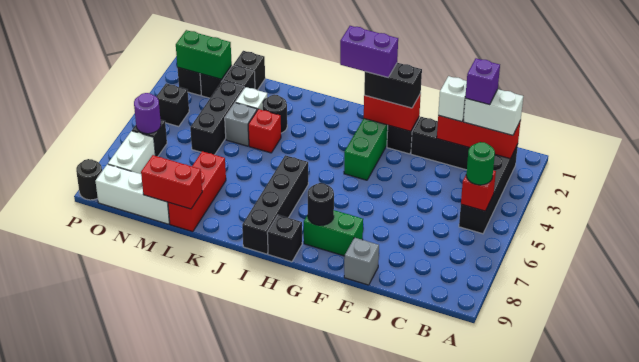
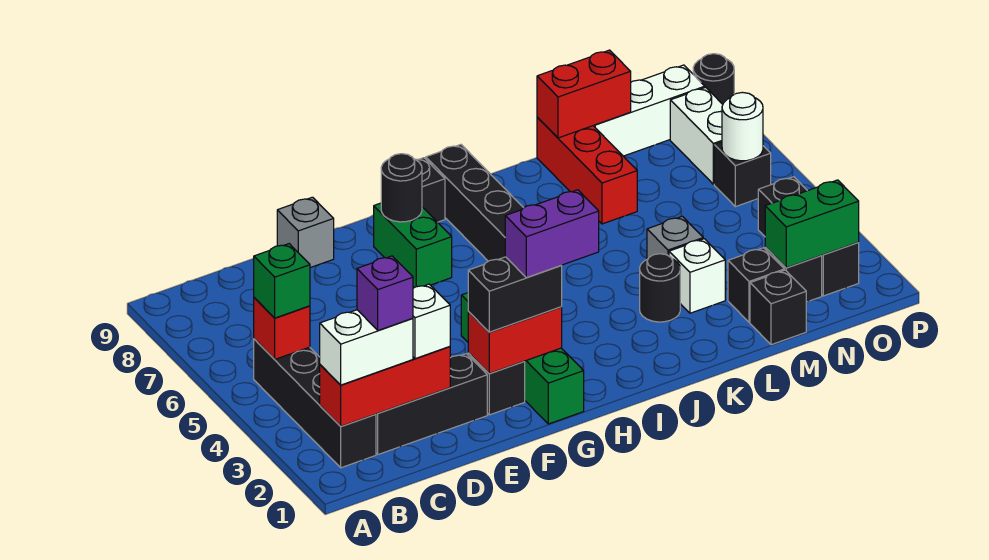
green 1x1 round brick [466,142,495,185] -> green 1x1 brick [254,244,310,318]
green 1x2 brick [304,210,363,256] -> green 1x2 brick turned to [374,203,452,288]
red 1x1 brick [248,109,281,153] -> none
black 1x3 brick [190,81,244,155] -> none
purple 1x1 round brick [134,93,161,134] -> white 1x1 round brick [722,92,763,161]

